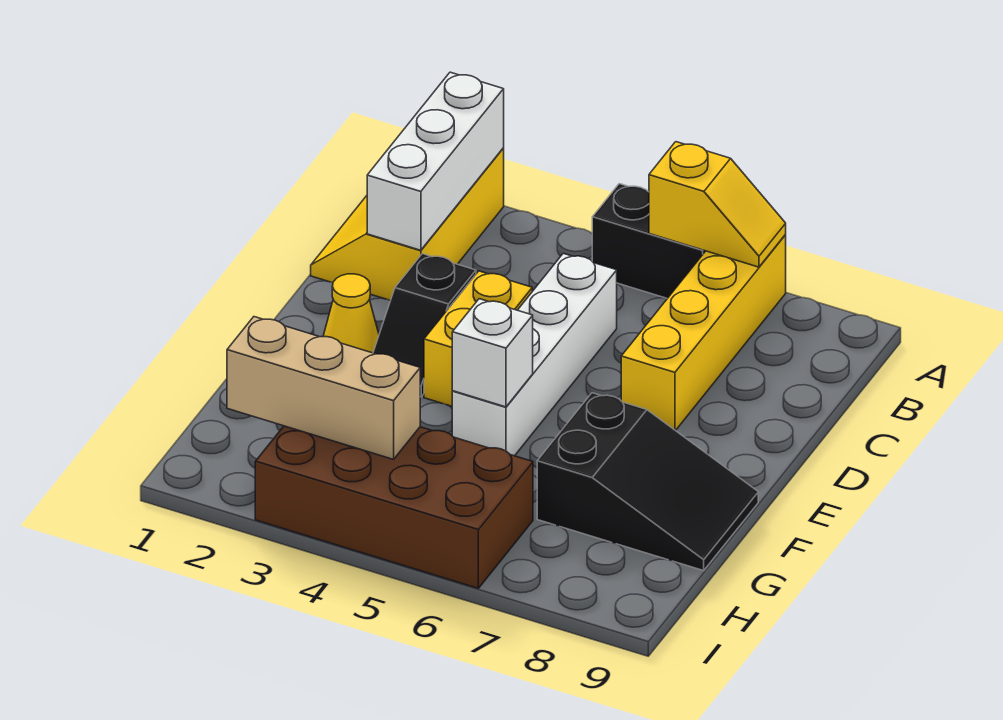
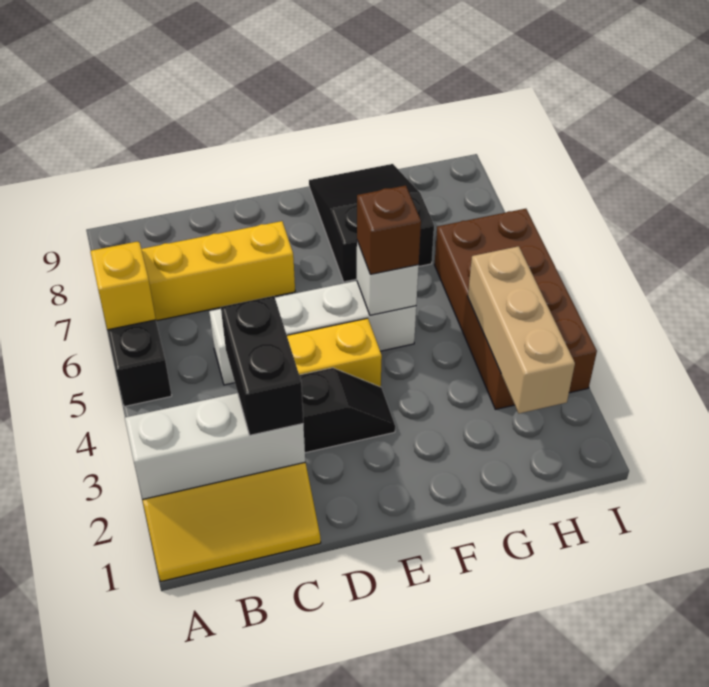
none -> black 1x2 brick [221,296,303,435]
yellow 1x1 cone [323,274,379,353] -> none
none -> brown 1x1 brick [357,185,421,274]

